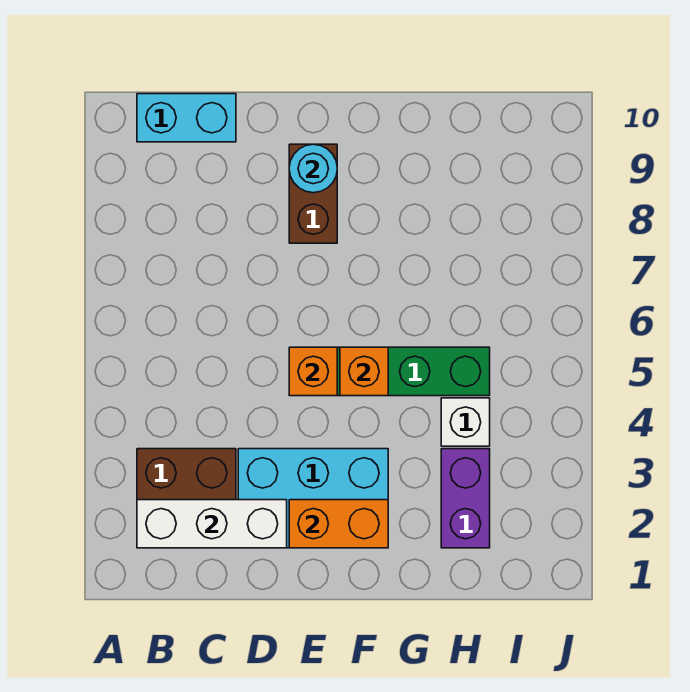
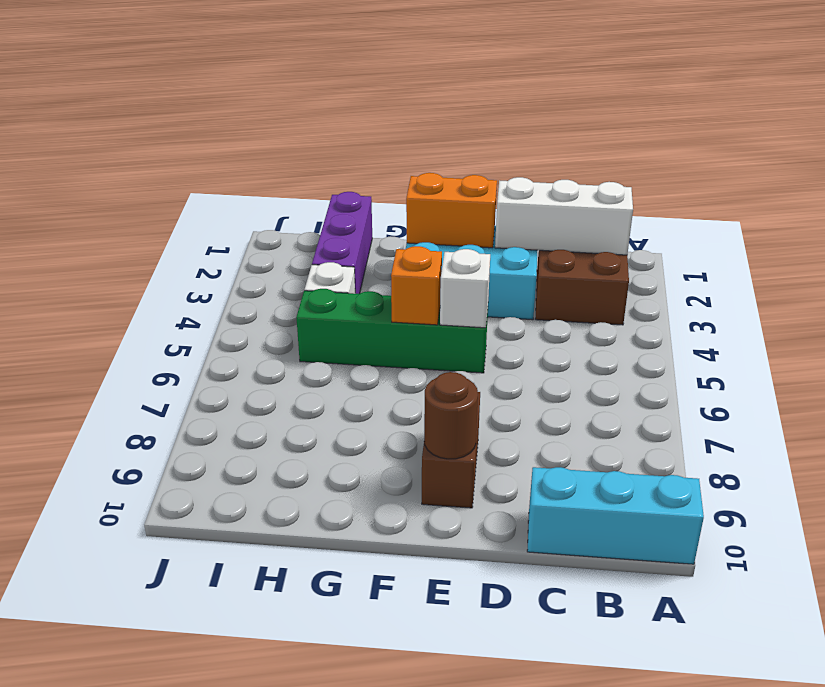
cyan 1x2 brick [137,94,236,142] -> cyan 1x3 brick [527,467,704,564]
orange 1x1 brick [289,347,337,396] -> white 1x1 brick [440,249,490,328]
cyan 1x1 round brick [289,144,337,193] -> brown 1x1 round brick [424,372,478,459]
purple 1x2 brick [441,449,490,548] -> purple 1x3 brick [312,192,372,294]

